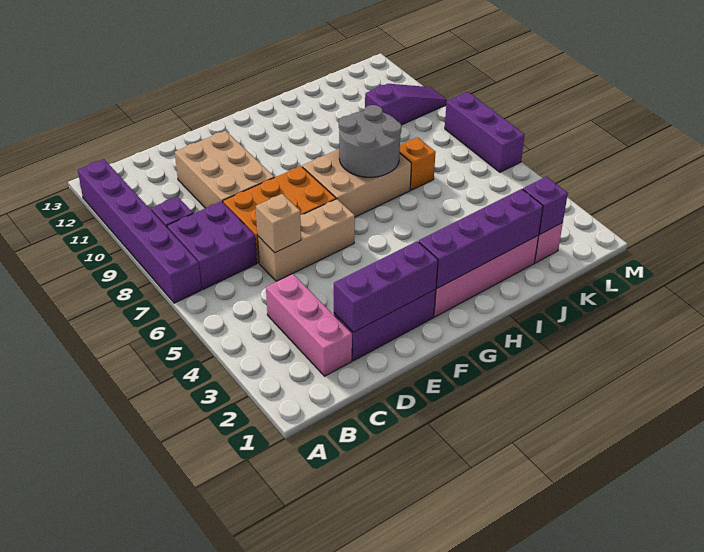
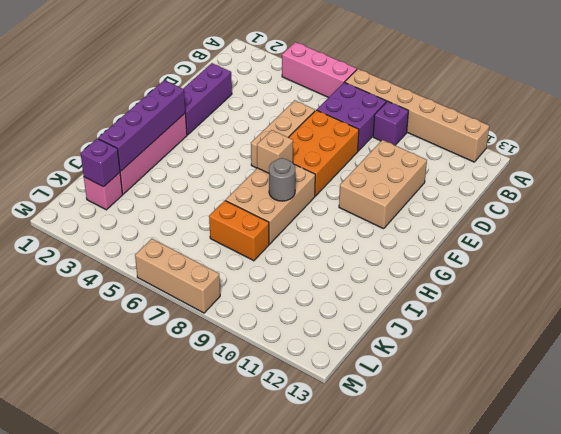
purple 1x6 brick [78,159,201,303] -> tan 1x6 brick [345,69,489,162]
pink 1x3 brick [266,274,352,376] -> pink 1x3 brick moved to [282,42,357,98]
purple 1x3 brick [334,241,438,332] -> none
tan 1x1 brick [256,194,301,253] -> tan 1x1 brick moved to [257,130,293,173]
tan 2x3 brick [175,131,274,208] -> tan 2x3 brick turned to [339,140,427,229]
grey 2x2 round brick [339,105,402,177] -> grey 1x1 round brick [269,158,295,201]
orange 1x1 brick [400,137,436,190] -> orange 1x2 brick [209,201,269,261]
purple 1x3 slope [365,84,447,125] -> none
purple 1x3 brick [445,92,525,172] -> tan 1x3 brick [135,239,220,313]

